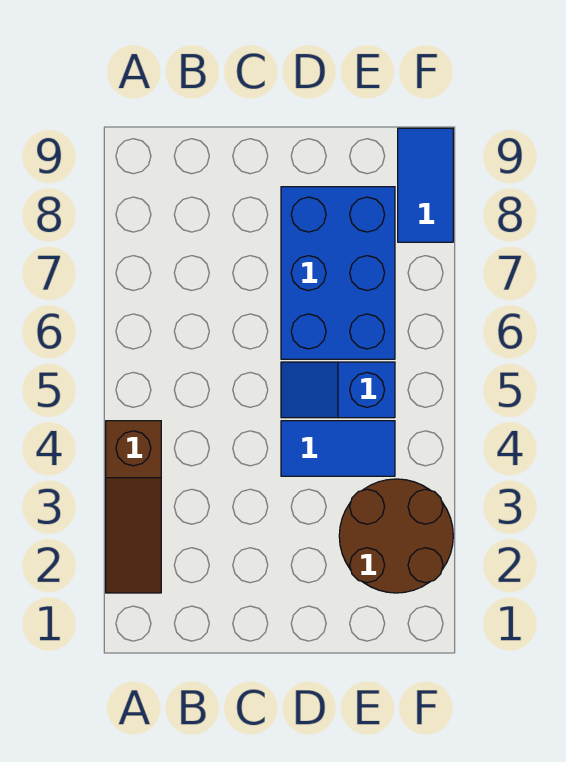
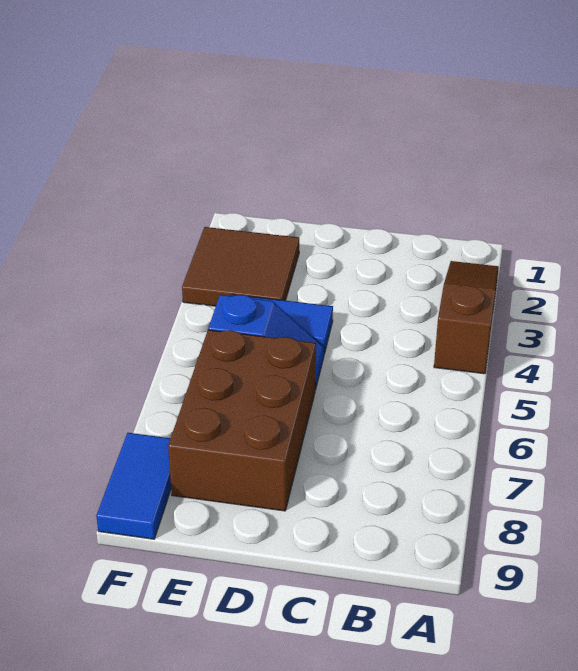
blue 2x3 brick [281,187,395,359] -> brown 2x3 brick [168,330,316,511]
brown 2x2 round brick [339,479,453,593] -> brown 2x2 tile [182,227,299,306]

